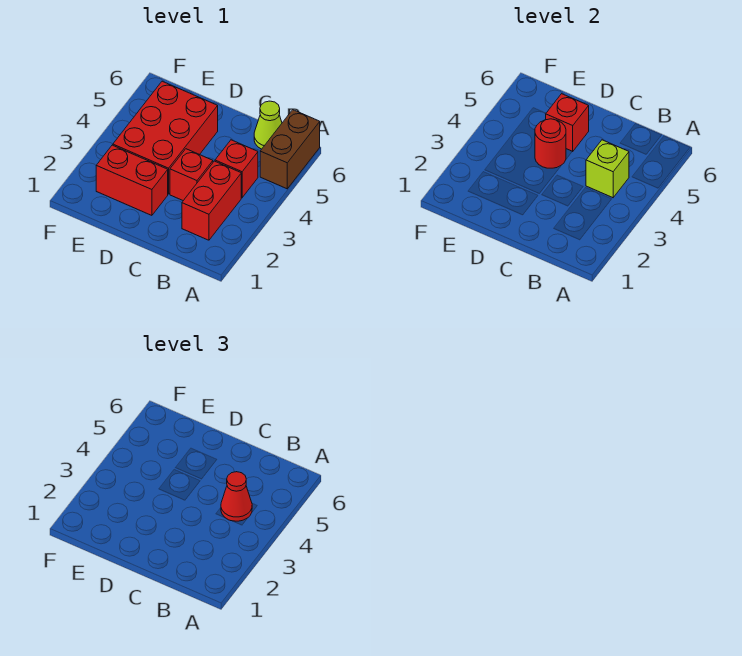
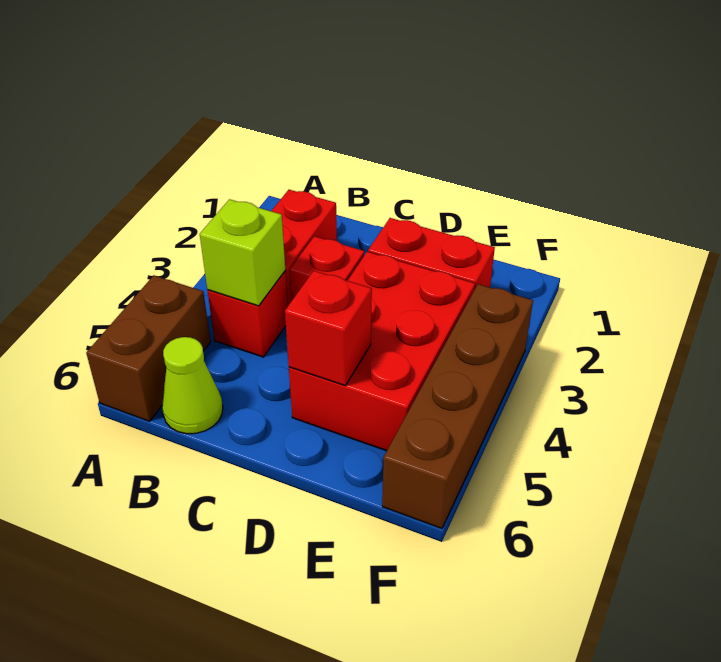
red 1x1 cone [221,472,252,521] -> none
red 1x1 round brick [535,119,566,168] -> none
none -> brown 1x4 brick [382,284,533,529]

